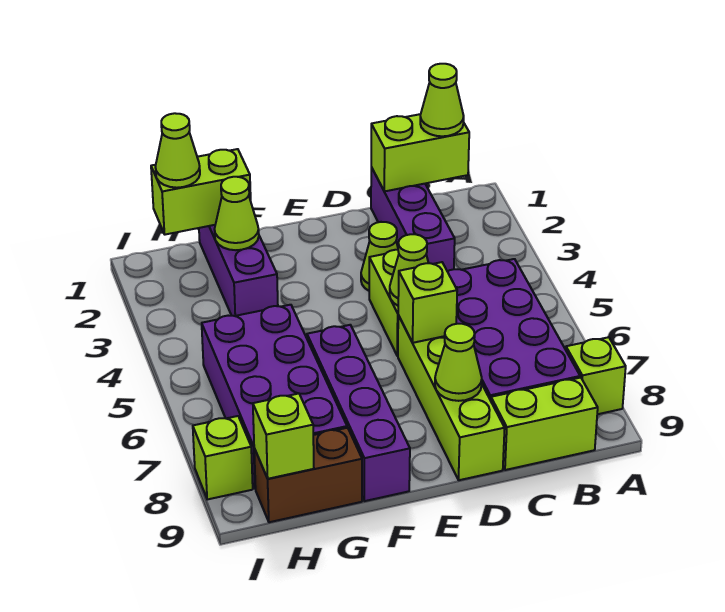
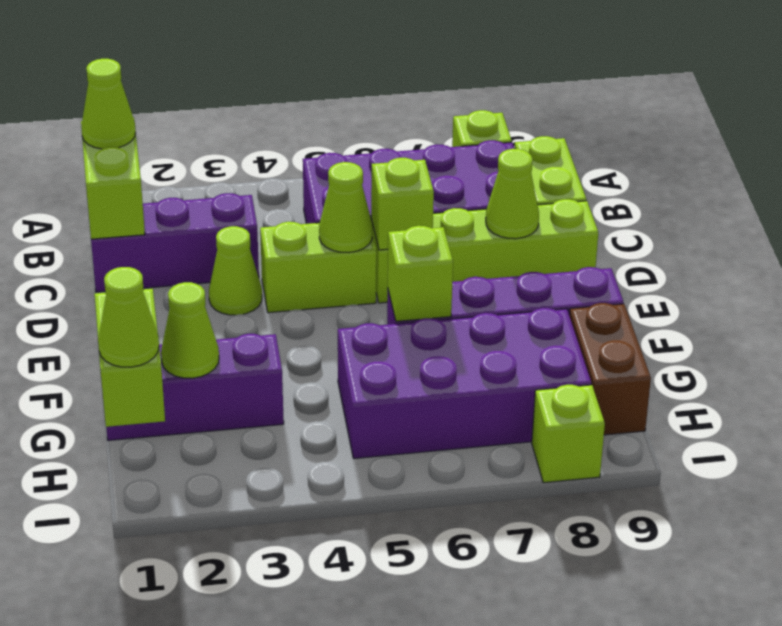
lime 1x1 brick [253,393,314,479] -> lime 1x1 brick moved to [388,226,453,321]

